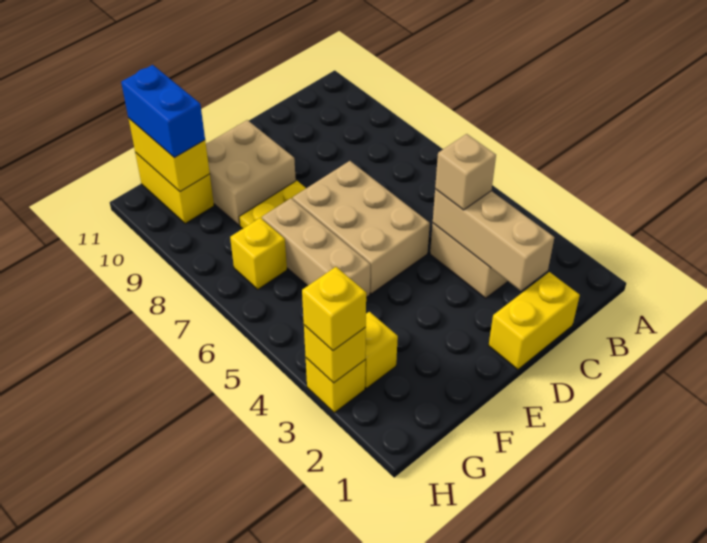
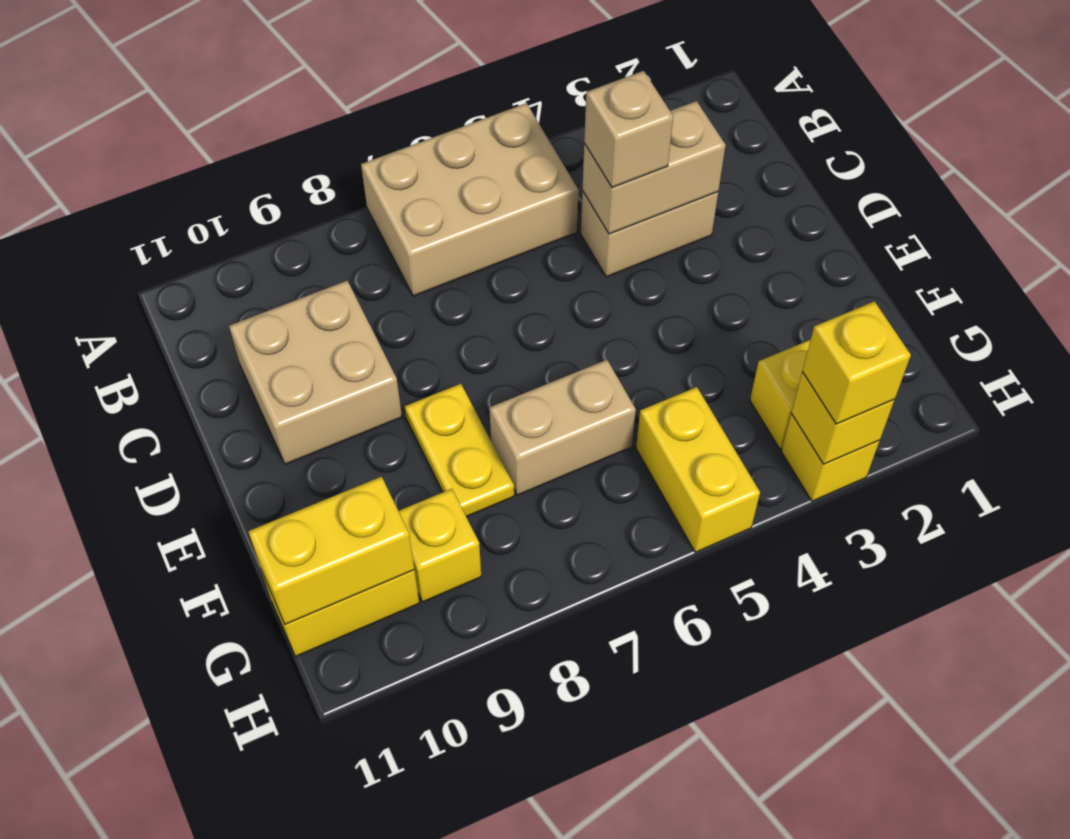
yellow 1x2 brick [489,272,580,370] -> yellow 1x2 brick moved to [636,387,760,552]
tan 1x3 brick [433,189,554,291] -> tan 1x2 brick [582,101,726,234]
tan 2x3 brick [293,161,430,294] -> tan 2x3 brick moved to [361,103,578,296]
tan 2x2 brick [206,120,296,225] -> tan 2x2 brick moved to [229,281,402,464]
tan 1x3 brick [262,198,370,298] -> tan 1x2 brick [489,360,636,495]
yellow 1x1 brick [230,218,287,289] -> yellow 1x1 brick moved to [399,489,481,602]
blue 1x2 brick [121,65,205,158] -> none

